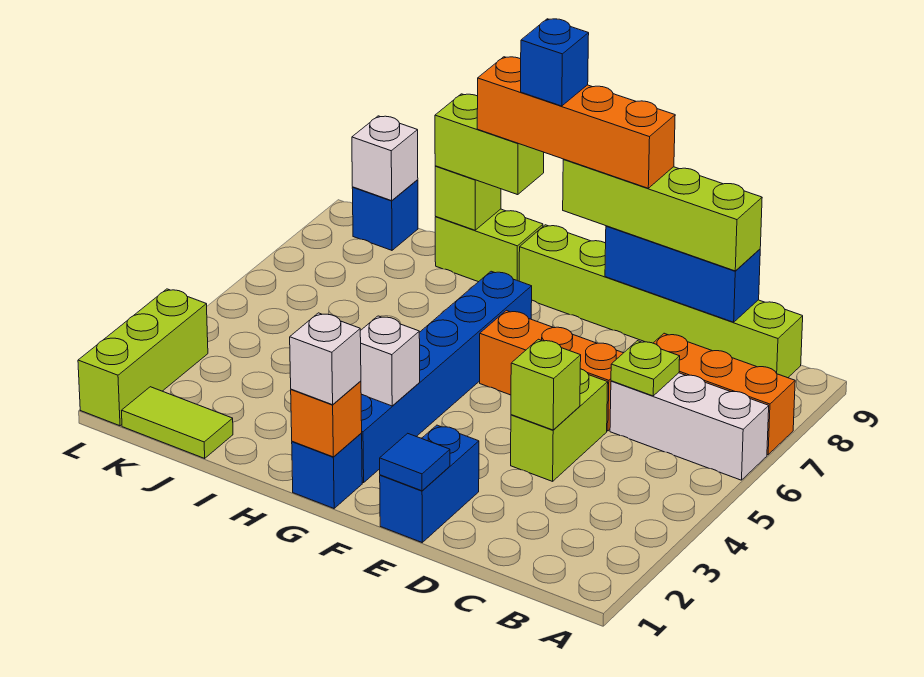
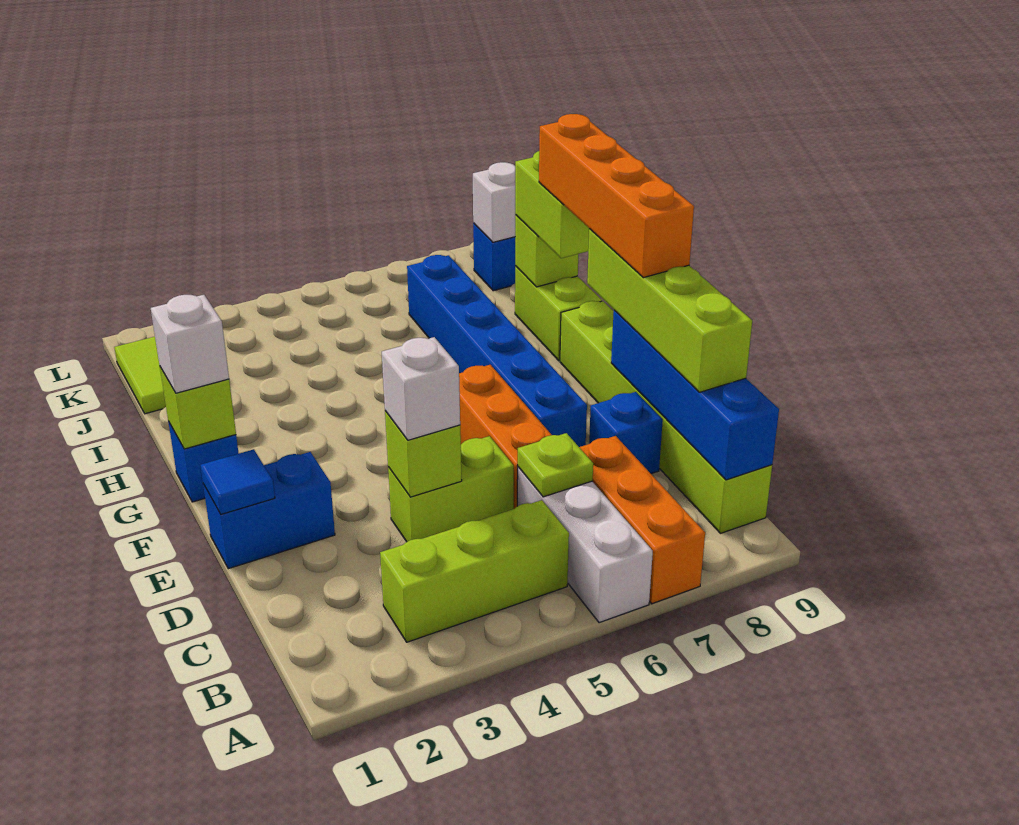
blue 1x3 brick [605,226,760,322] -> blue 1x4 brick [611,310,779,480]
orange 1x1 brick [291,381,362,457] -> lime 1x1 brick [160,367,236,449]
blue 1x6 brick [361,271,532,483] -> blue 1x6 brick turned to [407,255,587,447]
white 1x1 brick [360,316,420,406] -> white 1x1 brick moved to [382,337,460,440]
blue 1x1 brick [521,19,589,106] -> blue 1x1 brick moved to [589,392,663,474]
lime 1x3 brick [78,289,208,426] -> lime 1x3 brick moved to [380,500,569,642]

